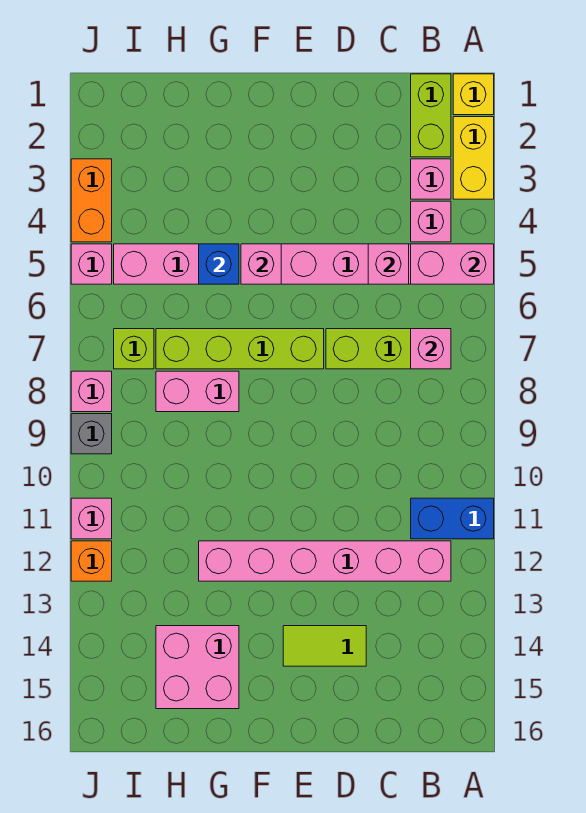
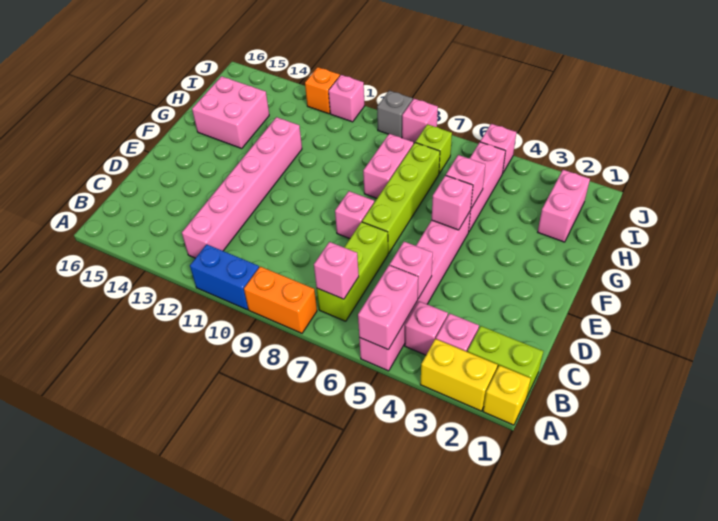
blue 1x2 brick [411,498,494,539] -> blue 1x2 brick turned to [190,244,259,310]
lime 1x2 tile [283,626,366,666] -> none
none -> pink 1x1 brick [335,191,374,239]
blue 1x1 brick [199,244,239,284] -> pink 1x1 brick [446,155,485,208]
none -> pink 1x2 brick [538,170,590,242]
orange 1x2 brick [71,159,112,242] -> orange 1x2 brick moved to [244,267,317,333]

